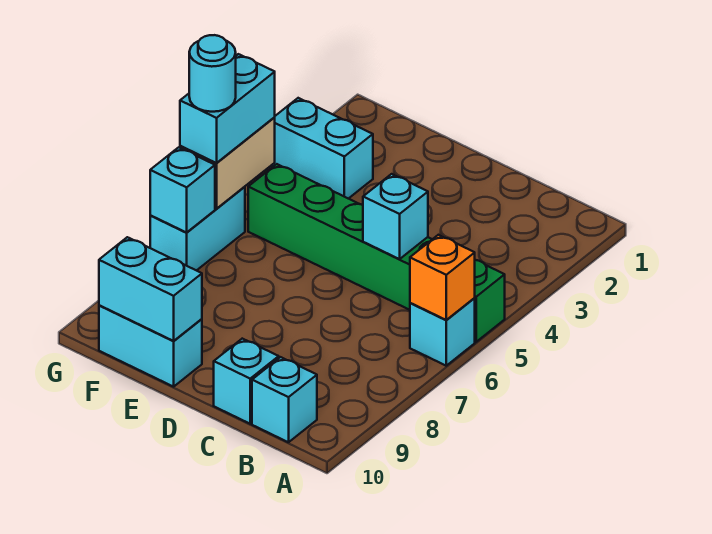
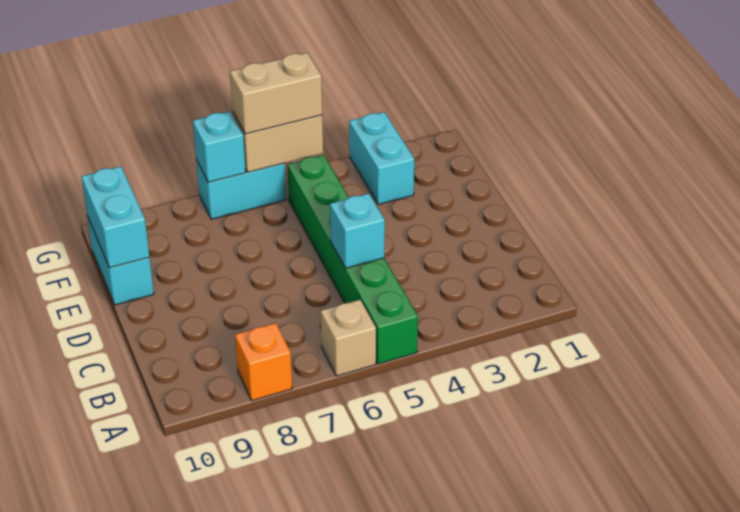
cyan 1x1 brick [410,298,475,366] -> tan 1x1 brick [321,300,376,376]
orange 1x1 brick [410,235,475,320] -> orange 1x1 brick moved to [235,323,292,401]
cyan 1x1 brick [252,357,317,442] -> none
cyan 1x1 brick [214,339,279,424] -> none
cyan 1x2 brick [180,54,275,163] -> tan 1x2 brick [230,53,322,134]
cyan 1x1 round brick [189,35,236,112] -> none

